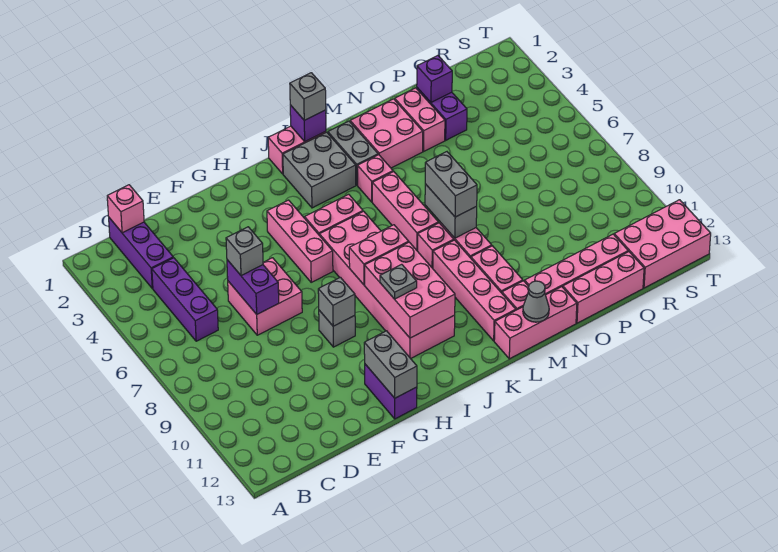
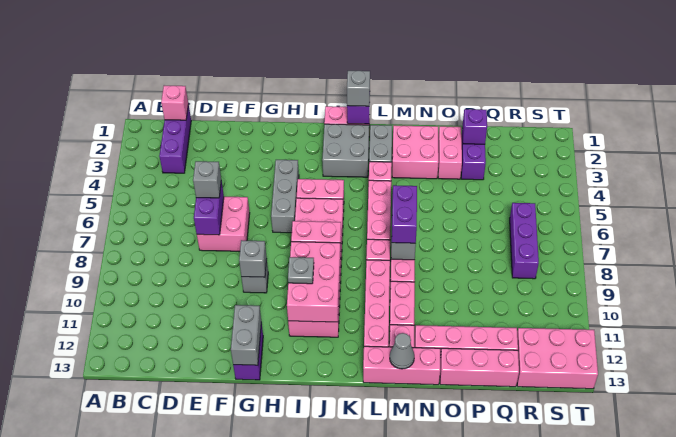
purple 1x3 brick [152,258,218,341] -> purple 1x3 brick moved to [510,203,539,279]
pink 1x3 brick [267,200,333,282] -> grey 1x3 brick [271,160,299,233]
grey 1x2 brick [425,152,477,217] -> purple 1x2 brick [392,185,417,243]

